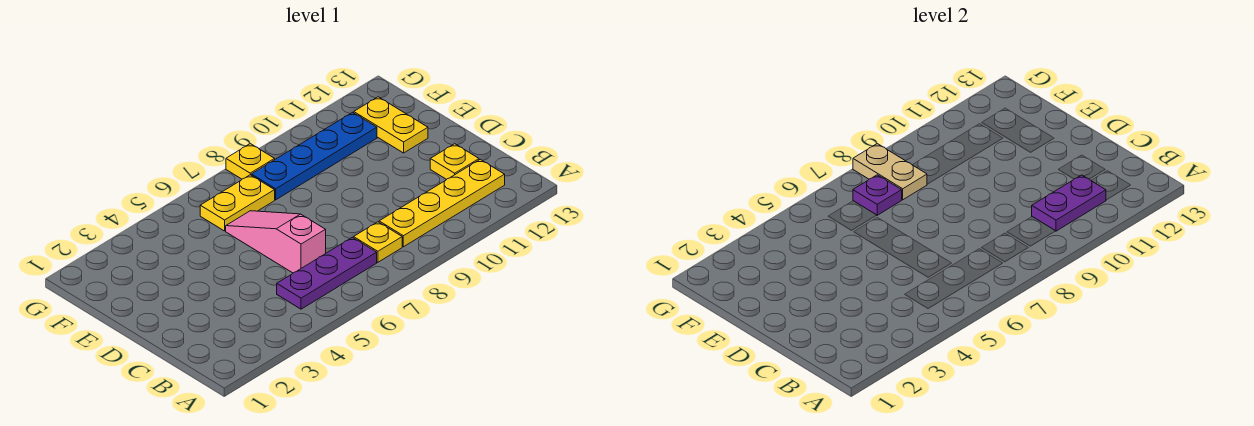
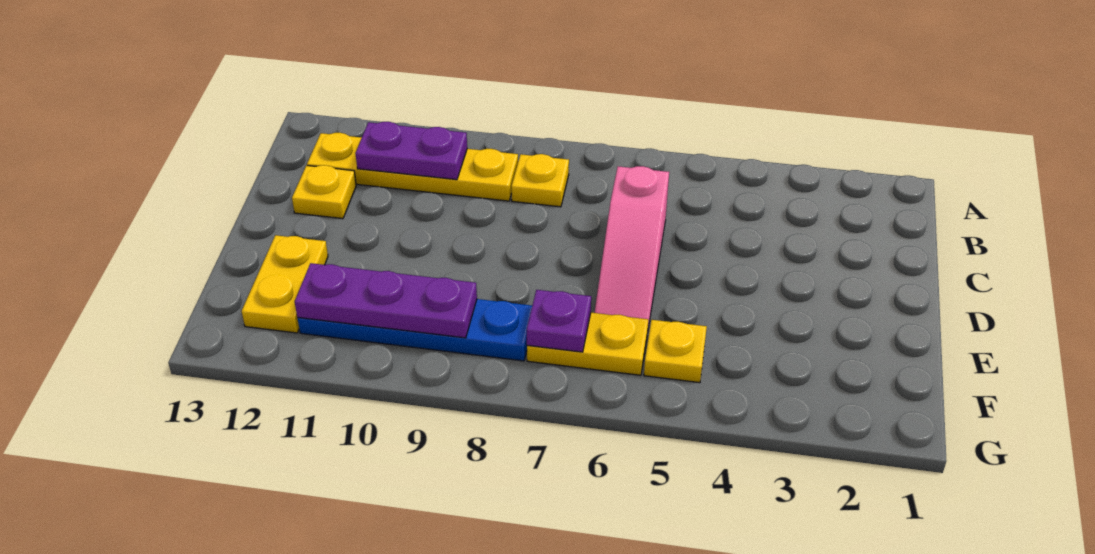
purple 1x3 plate [277,237,377,309] -> purple 1x3 plate moved to [295,263,477,338]
tan 1x2 plate [853,144,927,200] -> none
yellow 1x1 plate [226,144,275,179] -> yellow 1x1 plate moved to [644,320,707,383]

